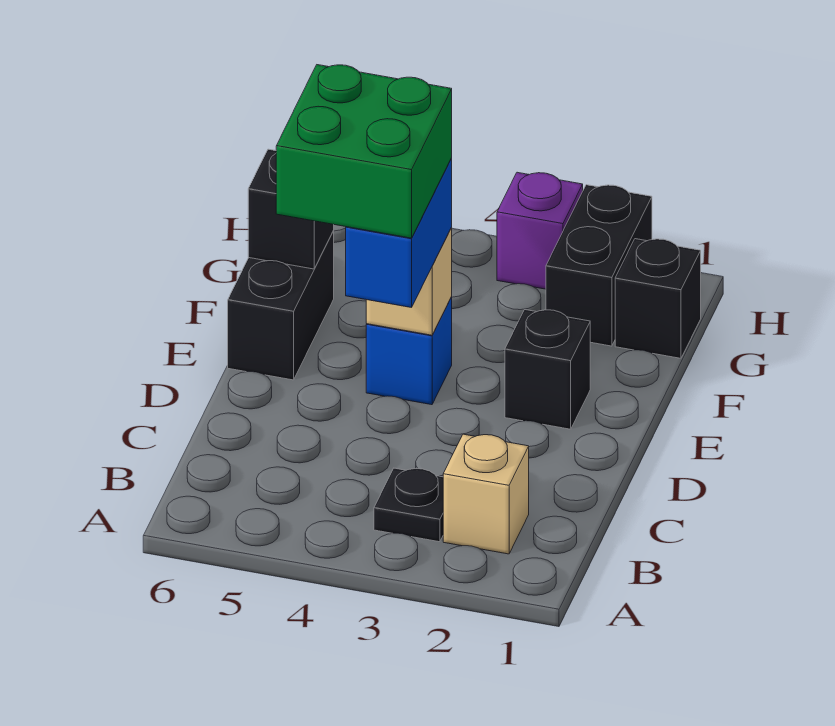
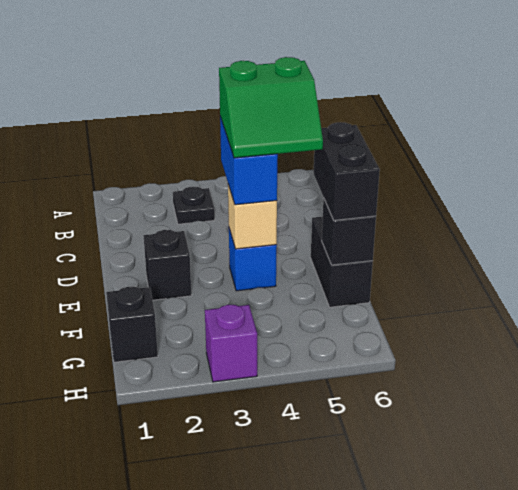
tan 1x1 brick [443,434,529,554] -> none
green 2x2 brick [276,65,452,238] -> green 2x2 slope [219,57,323,158]
black 1x2 brick [546,185,652,346] -> black 1x2 brick moved to [314,122,380,220]

